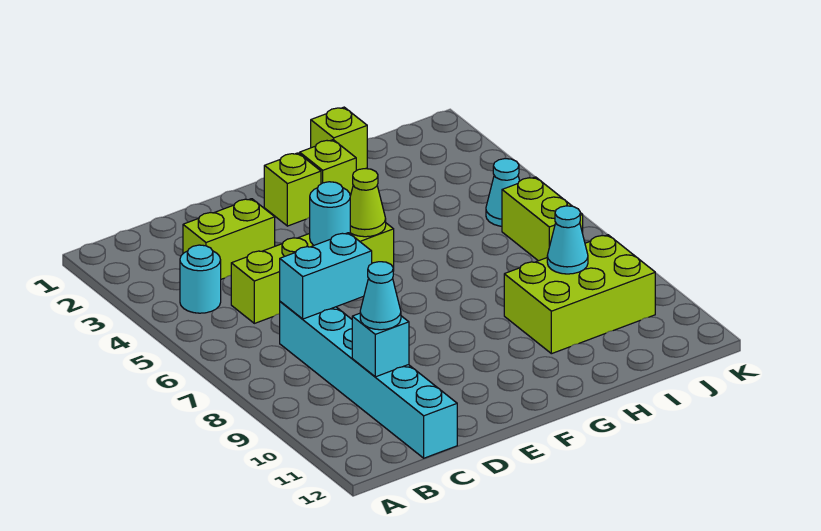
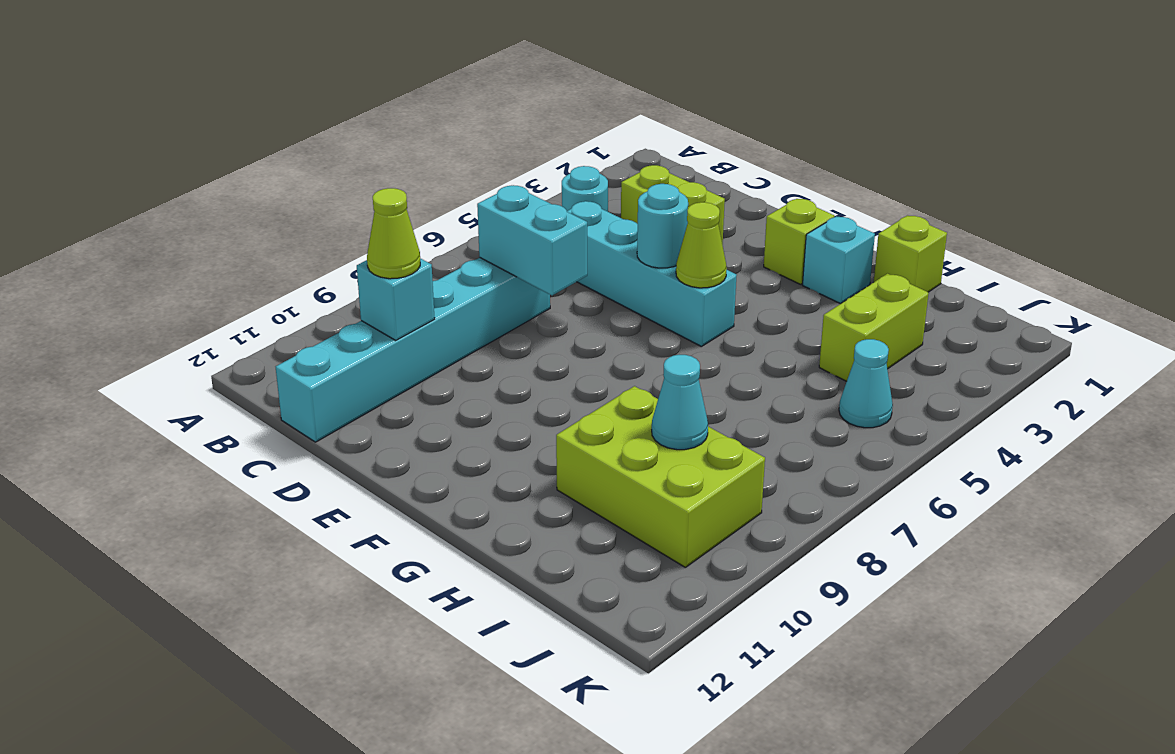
lime 1x4 brick [231,223,394,323] -> cyan 1x4 brick [567,201,737,346]
cyan 1x1 cone [360,262,401,330] -> lime 1x1 cone [367,188,420,279]
lime 1x1 brick [300,140,356,196] -> cyan 1x1 brick [803,216,875,304]
lime 1x2 brick [502,177,583,261] -> lime 1x2 brick moved to [819,274,929,381]

